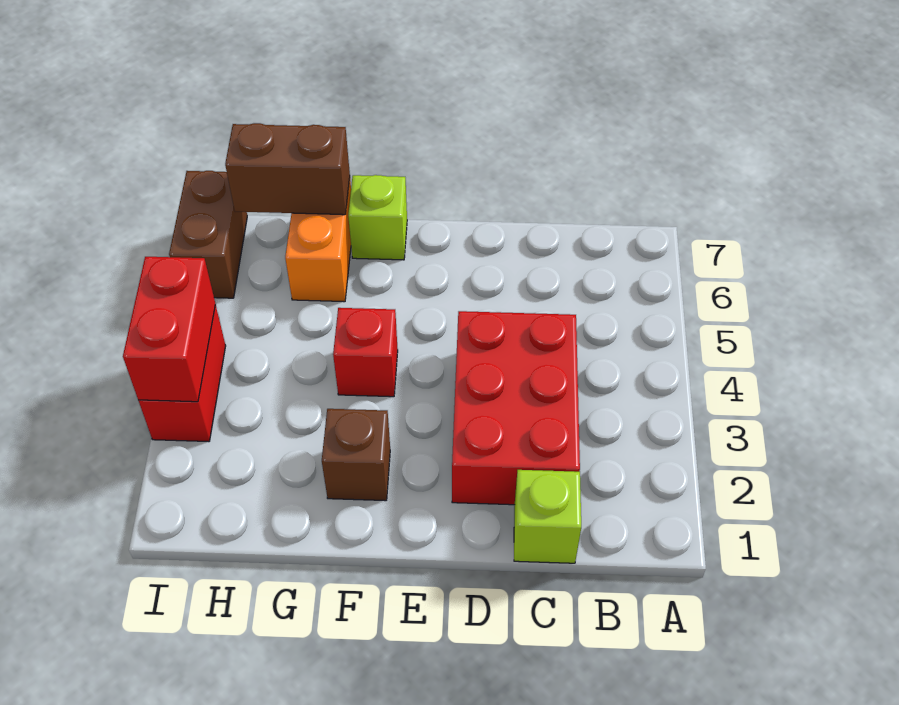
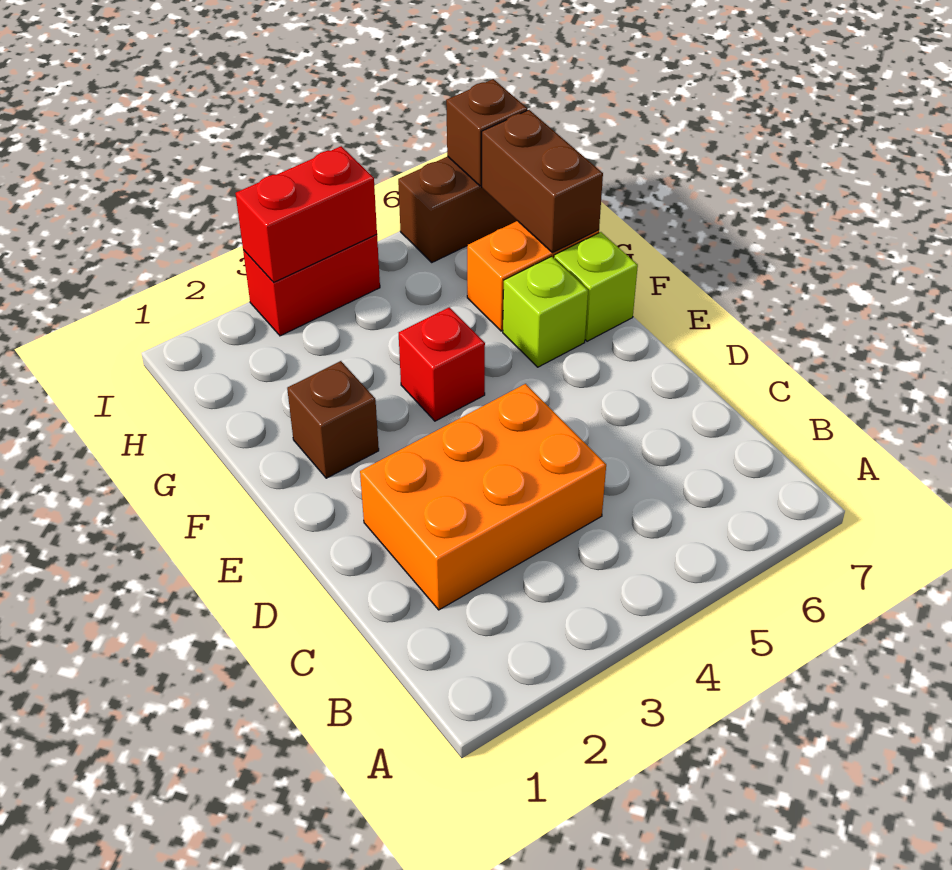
lime 1x1 brick [514,470,581,563] -> lime 1x1 brick moved to [503,256,588,367]
red 2x3 brick [452,311,580,505] -> orange 2x3 brick [360,384,606,610]
none -> brown 1x1 brick [446,79,527,186]

